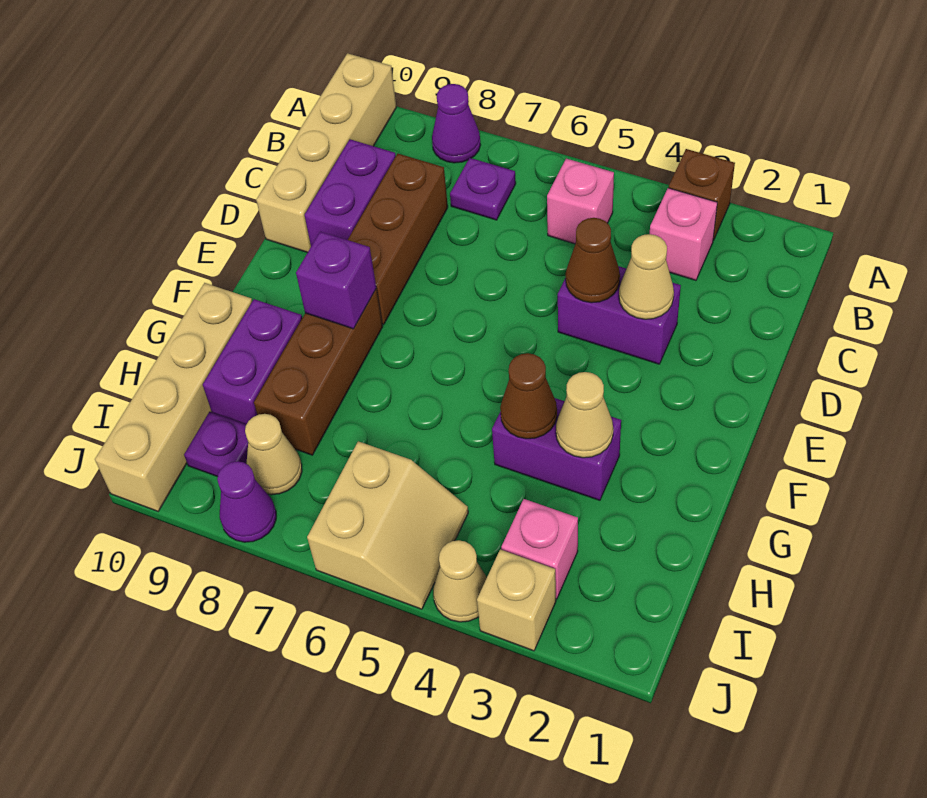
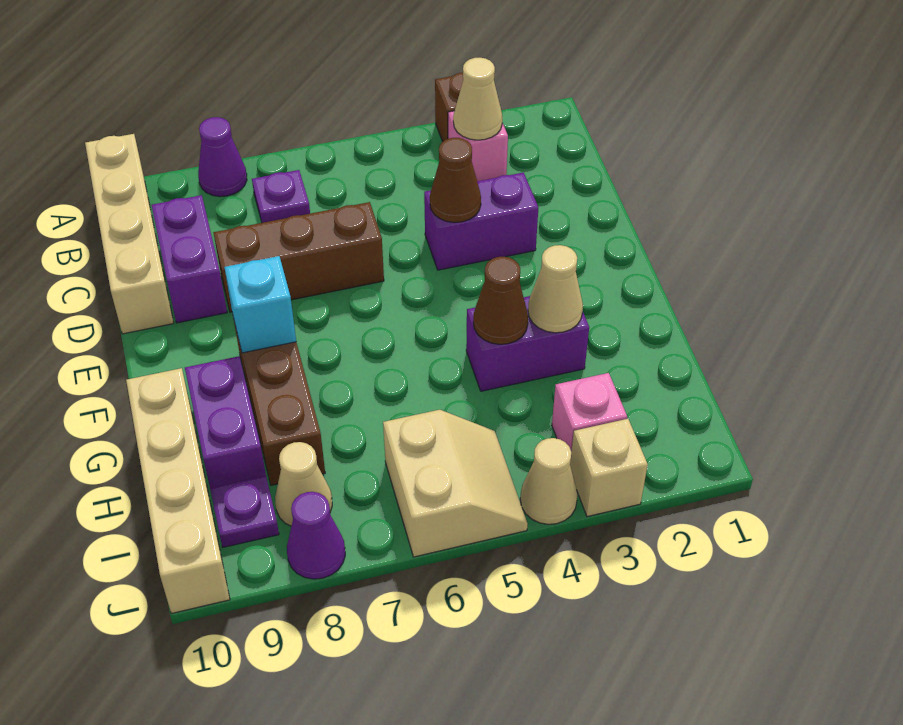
pink 1x1 brick [547,159,614,244] -> none
brown 1x3 brick [348,154,448,325] -> brown 1x3 brick turned to [214,202,384,312]
tan 1x1 cone [619,234,674,319] -> tan 1x1 cone moved to [453,58,502,140]
purple 1x1 brick [296,232,376,329] -> cyan 1x1 brick [224,256,296,353]

